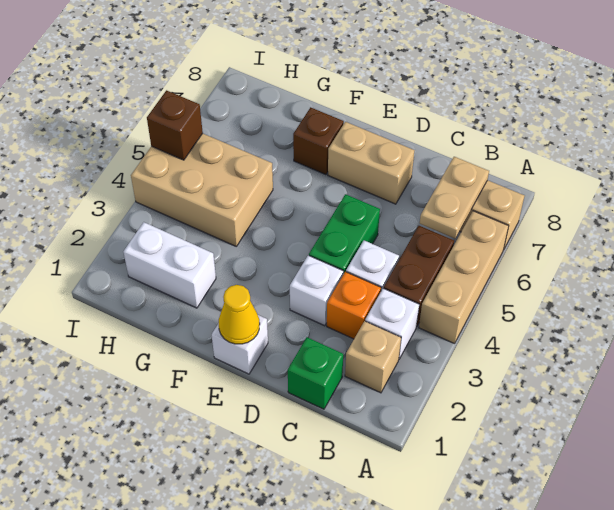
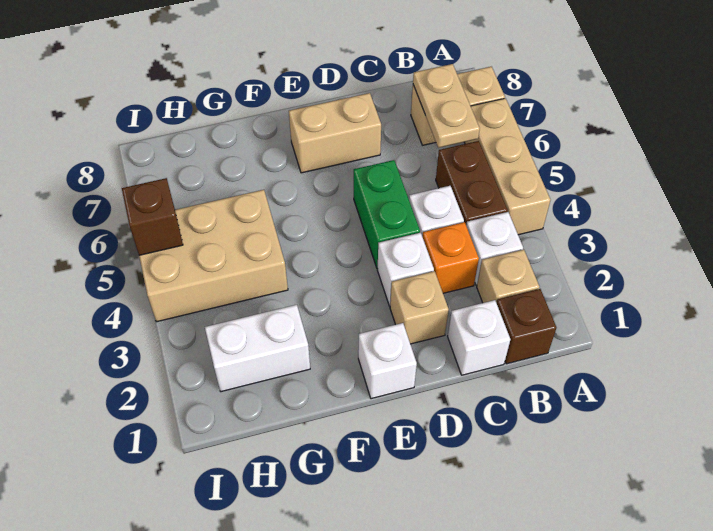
green 1x1 brick [288,337,343,409] -> white 1x1 brick [448,300,510,375]
none -> tan 1x1 brick [390,271,449,344]
yellow 1x1 cone [219,285,260,344] -> none
brown 1x1 brick [293,107,344,175] -> brown 1x1 brick moved to [497,289,556,364]

